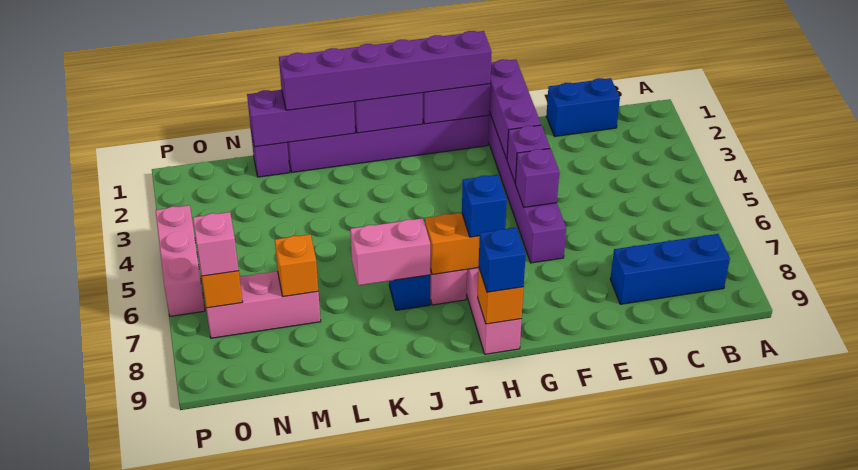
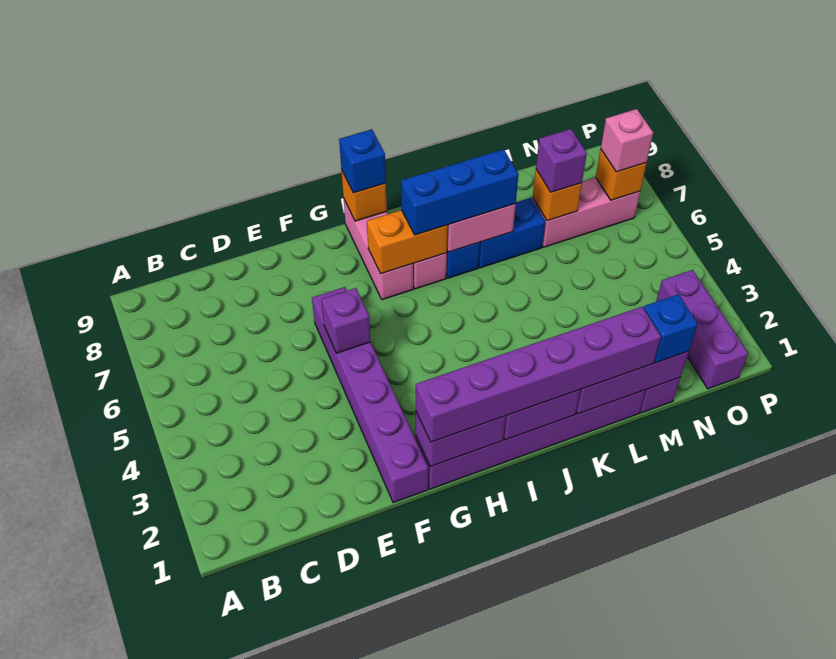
blue 1x3 brick [610,234,730,304] -> blue 1x3 brick moved to [401,149,519,235]
blue 1x2 brick [546,78,620,137] -> blue 1x2 brick moved to [479,198,545,268]
purple 1x3 brick [489,59,541,159] -> purple 1x3 brick moved to [656,270,748,389]
purple 1x1 brick [507,125,550,183] -> purple 1x1 brick moved to [536,129,587,192]
blue 1x1 brick [462,175,507,237] -> blue 1x1 brick moved to [644,294,698,363]
pink 1x3 brick [156,205,205,316] -> none

